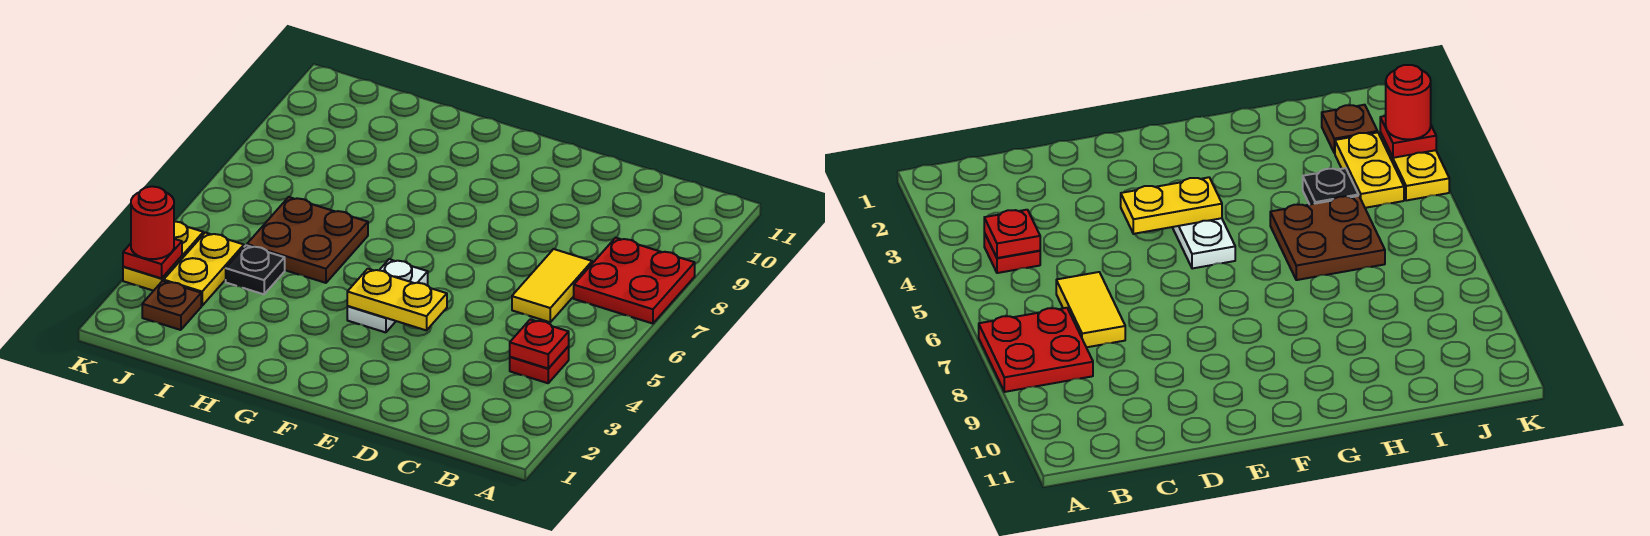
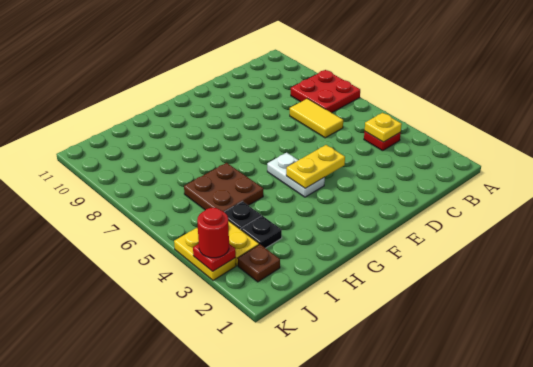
red 1x1 plate [510,319,569,369] -> yellow 1x1 plate [365,113,402,142]
none -> black 1x1 plate [241,216,282,248]

